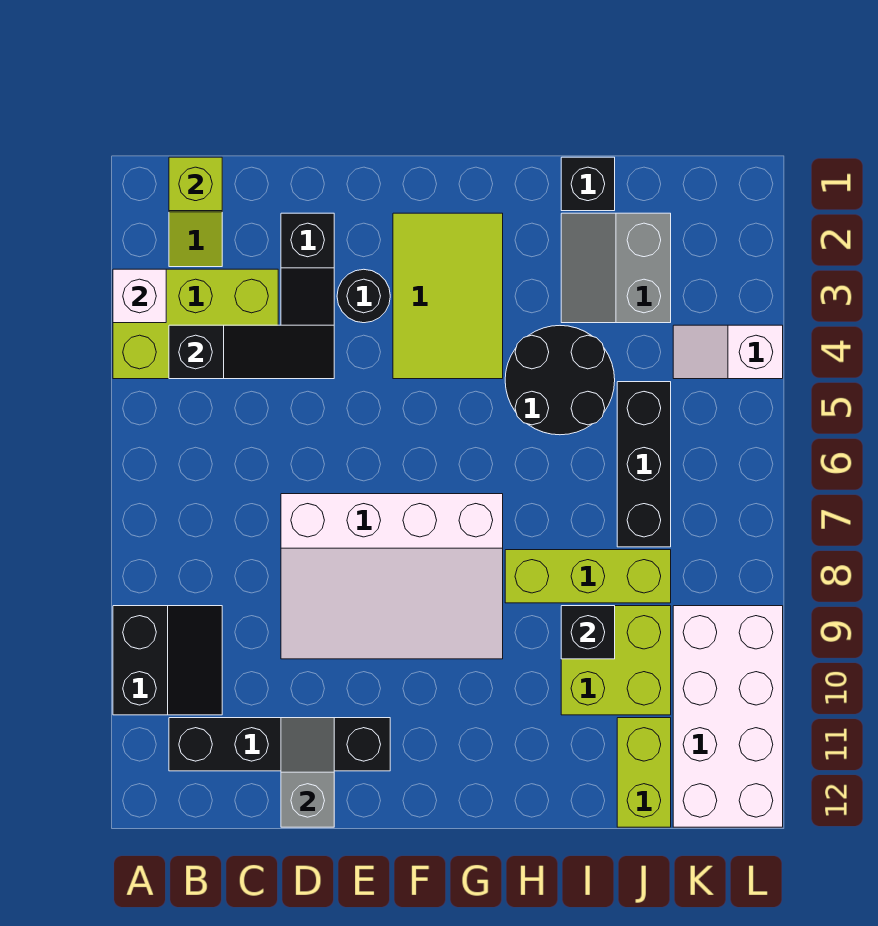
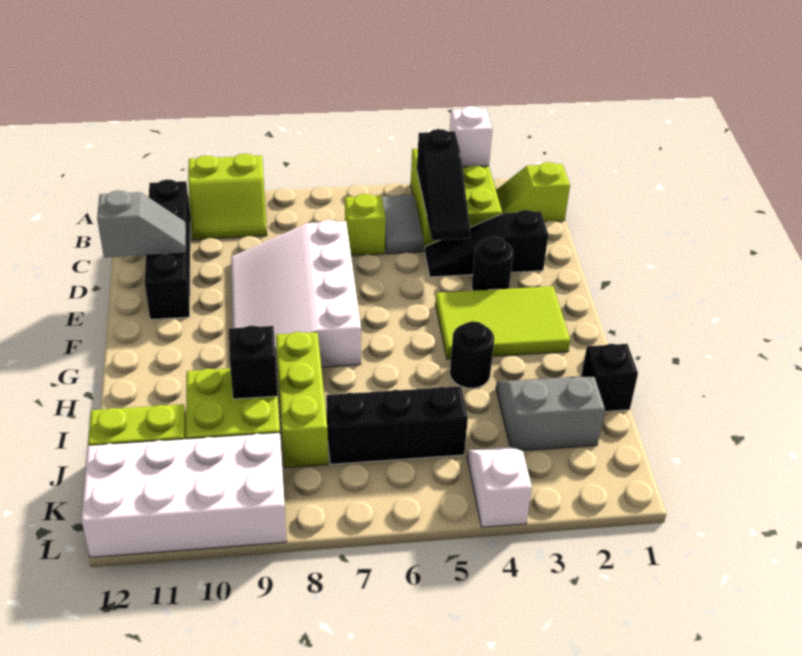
black 2x2 slope [113,606,222,715] -> lime 2x2 slope [188,154,267,240]
lime 1x1 brick [169,157,222,211] -> lime 1x1 brick moved to [345,194,386,256]
none -> grey 1x2 tile [382,195,423,254]
black 2x2 round brick [505,326,615,435] -> black 1x1 round brick [450,321,494,388]

